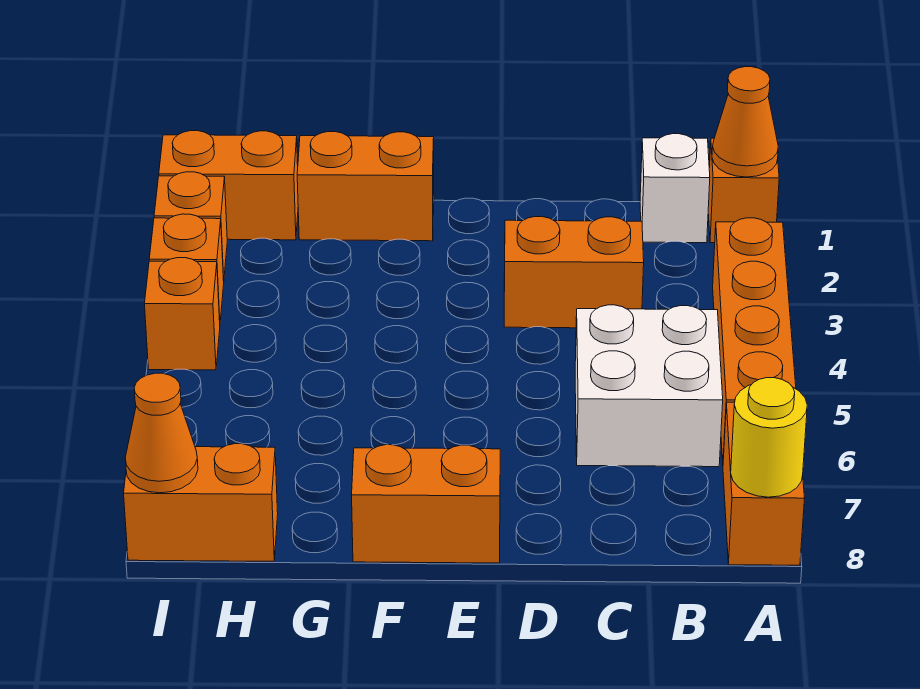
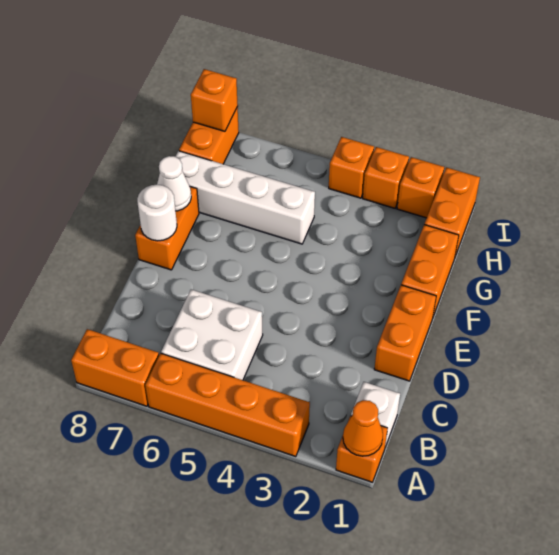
yellow 1x1 round brick [731,378,807,497] -> none
orange 1x2 brick [504,217,644,328] -> orange 1x2 brick moved to [374,285,436,381]
none -> white 1x1 round brick [137,185,177,241]
none -> white 1x1 cone [157,156,191,211]
none -> white 1x4 brick [175,151,315,244]
orange 1x1 cone [125,373,198,493] -> orange 1x1 brick [191,69,238,131]

